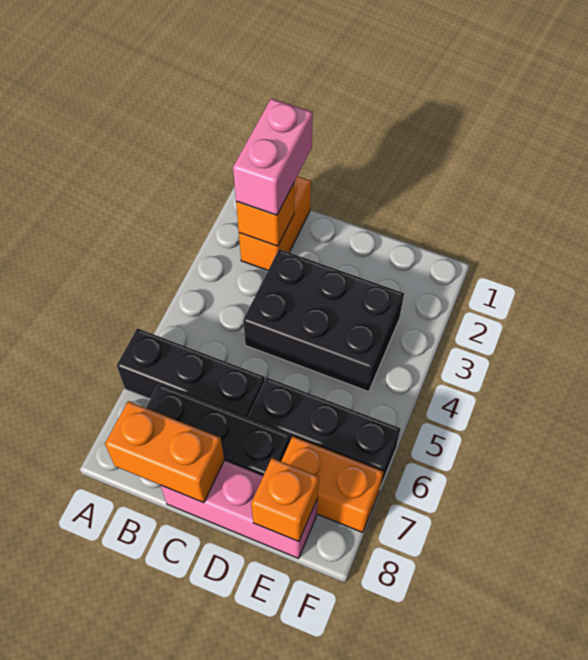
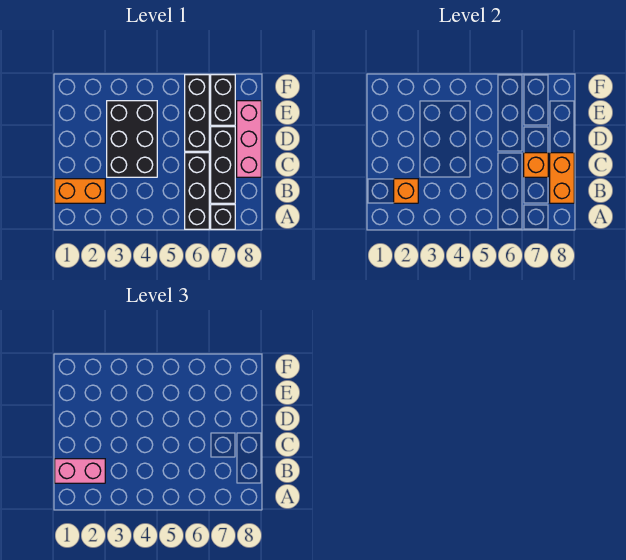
none -> black 1x1 brick [211,205,235,229]
orange 1x2 brick [281,436,383,532] -> black 1x2 brick [211,75,235,125]
orange 1x1 brick [251,458,319,542] -> orange 1x1 brick moved to [524,153,548,177]

